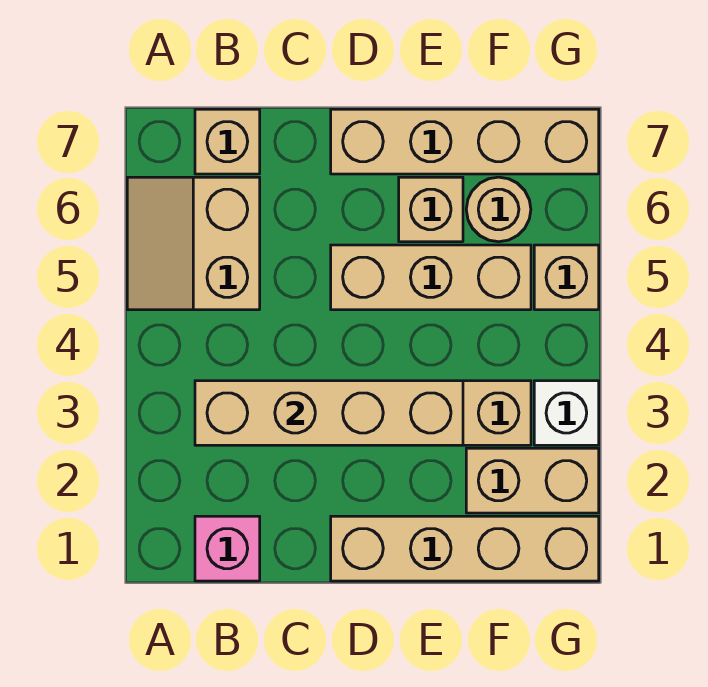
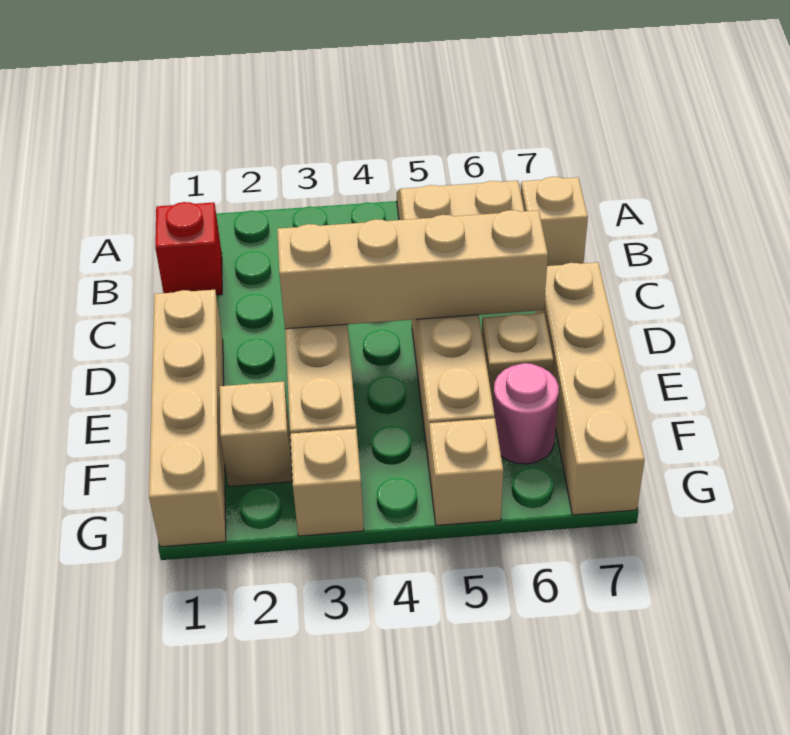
pink 1x1 brick [195,516,260,581] -> red 1x1 brick [155,202,222,295]
tan 1x4 brick [195,381,463,445] -> tan 1x4 brick turned to [277,210,548,329]
tan 1x2 brick [466,448,599,513] -> tan 1x1 brick [220,381,292,487]
tan 1x1 round brick [466,177,531,242] -> pink 1x1 round brick [493,363,559,464]
white 1x1 brick [534,381,599,445] -> tan 1x1 brick [290,429,364,536]

